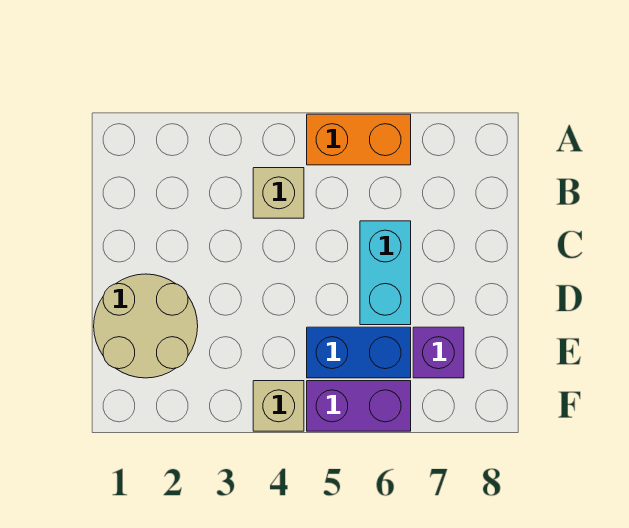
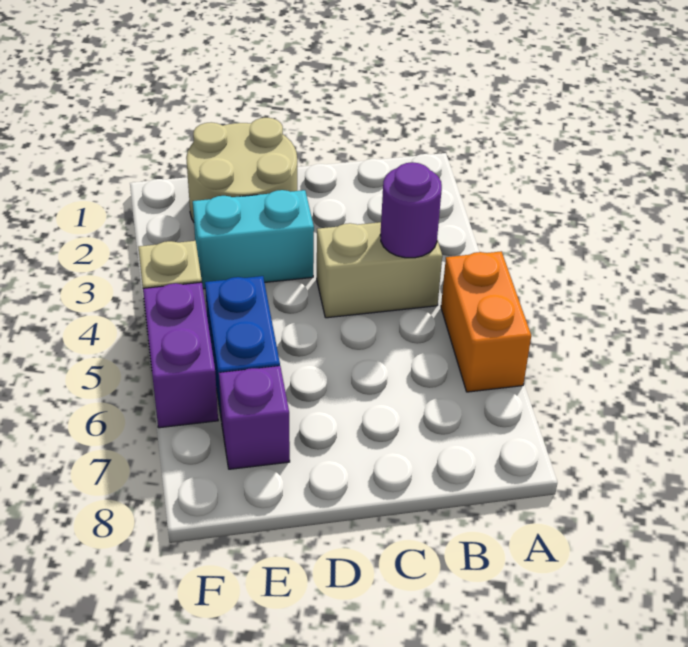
tan 1x1 brick [253,168,304,218] -> tan 1x2 brick [317,222,442,318]
none -> purple 1x1 round brick [380,162,442,258]
cyan 1x2 brick [360,221,411,325] -> cyan 1x2 brick moved to [193,190,314,289]

